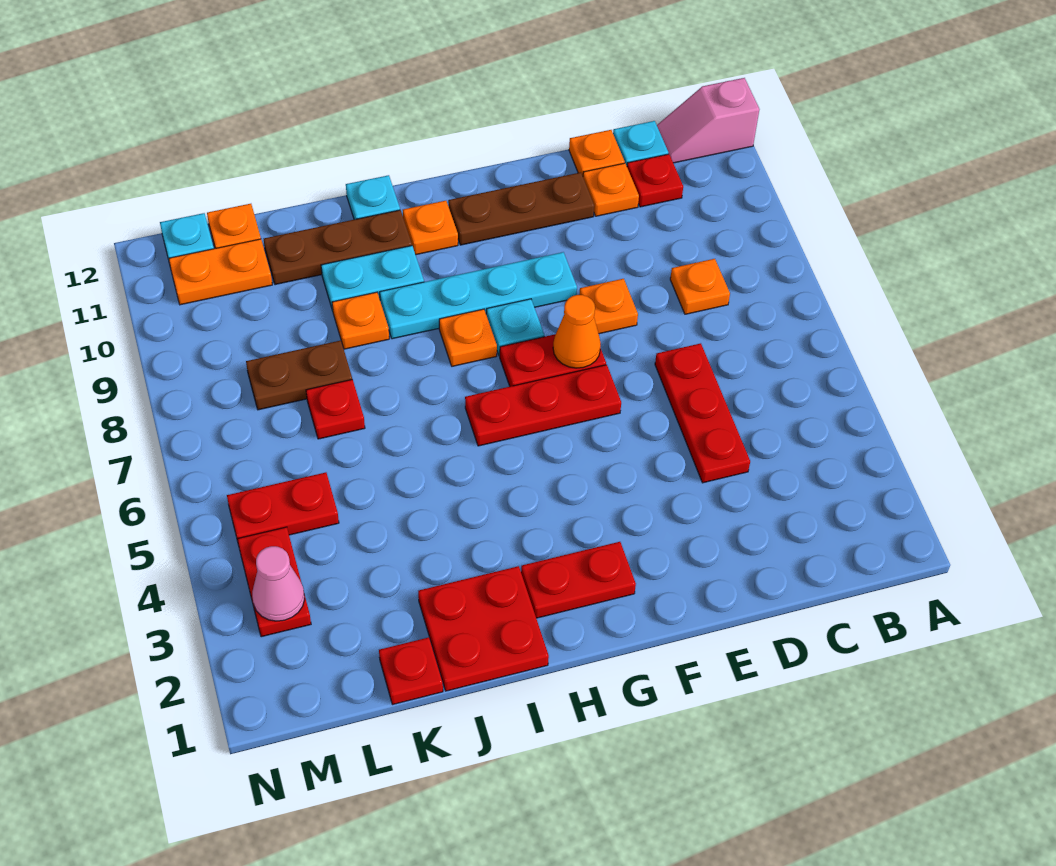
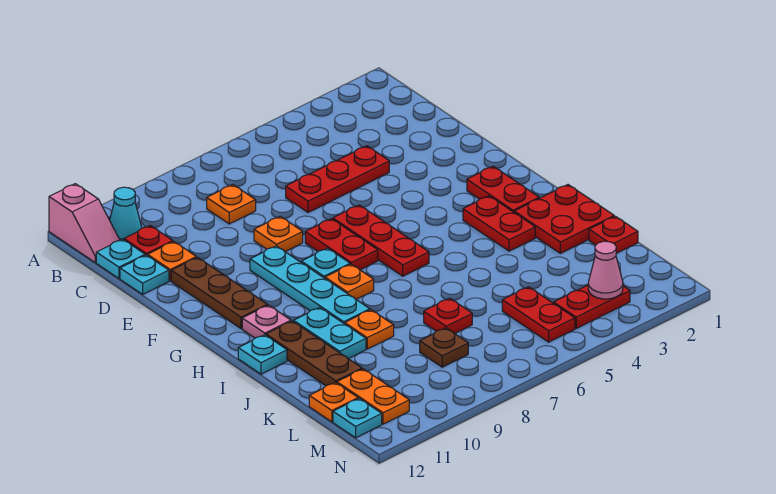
none -> cyan 1x1 cone [110,187,142,240]
orange 1x1 plate [569,130,625,176] -> cyan 1x1 plate [120,255,169,294]
orange 1x1 cone [553,295,601,368] -> none
none -> red 1x2 plate [463,196,535,251]
orange 1x1 plate [403,201,458,255] -> pink 1x1 plate [242,305,291,338]
brown 1x2 plate [246,341,352,410] -> brown 1x1 plate [420,328,468,367]

